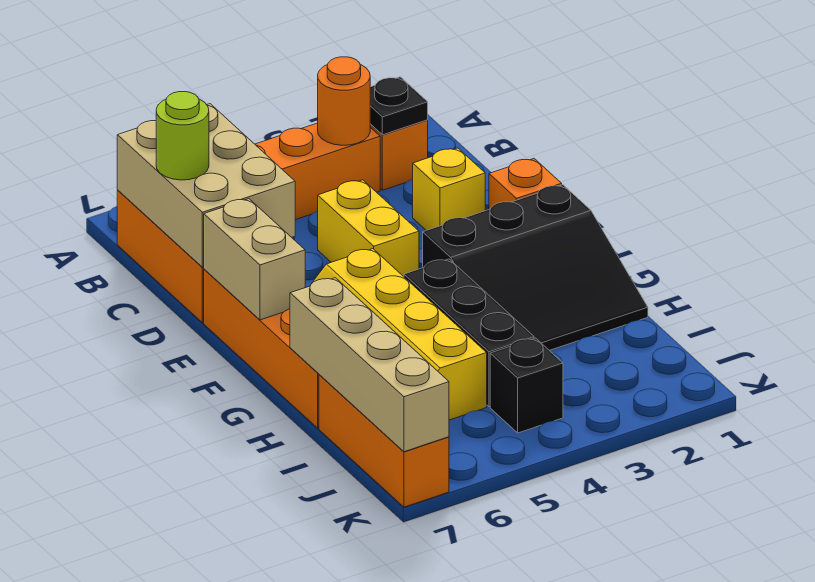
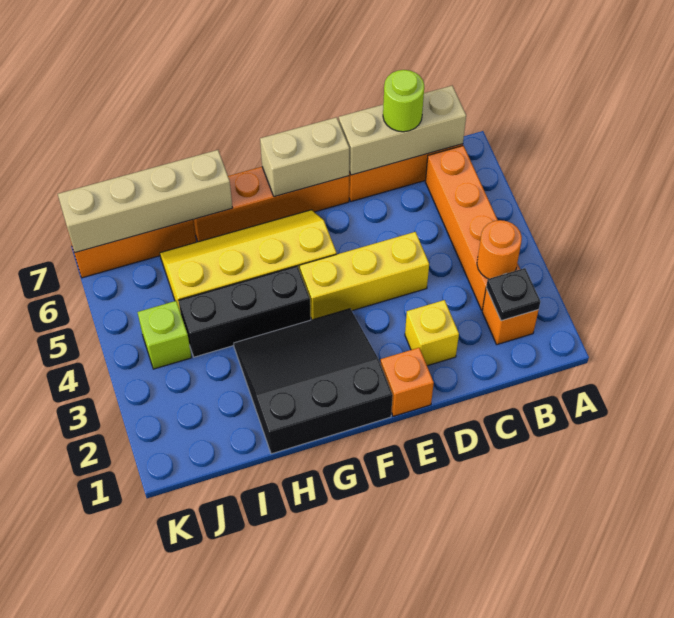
tan 2x3 brick [117,104,295,267] -> tan 1x3 brick [339,86,466,175]
yellow 1x2 brick [318,180,419,277] -> yellow 1x3 brick [300,232,429,320]
black 3x3 slope [423,185,648,350] -> black 3x3 slope turned to [234,309,393,454]
black 1x1 brick [490,338,563,433] -> lime 1x1 brick [138,301,192,369]

